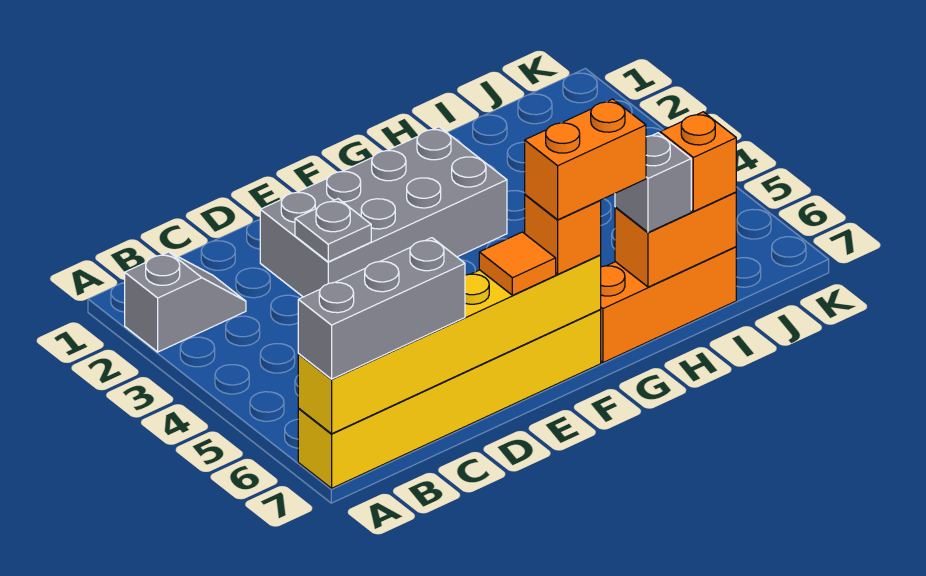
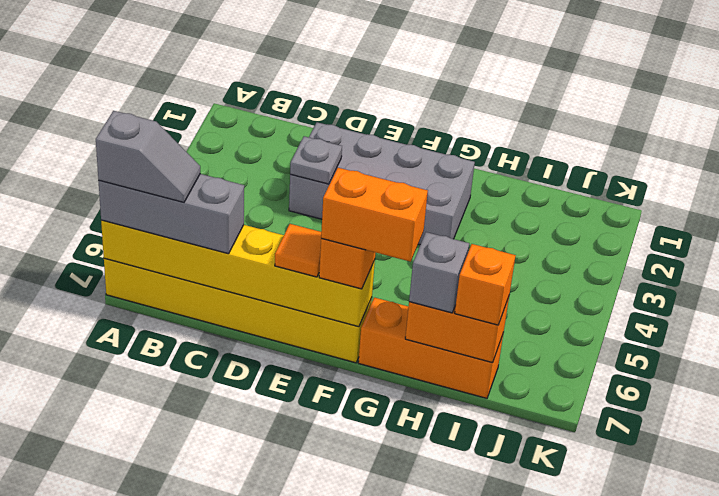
grey 1x2 slope [125,252,246,352] -> grey 1x2 slope moved to [96,111,200,202]

